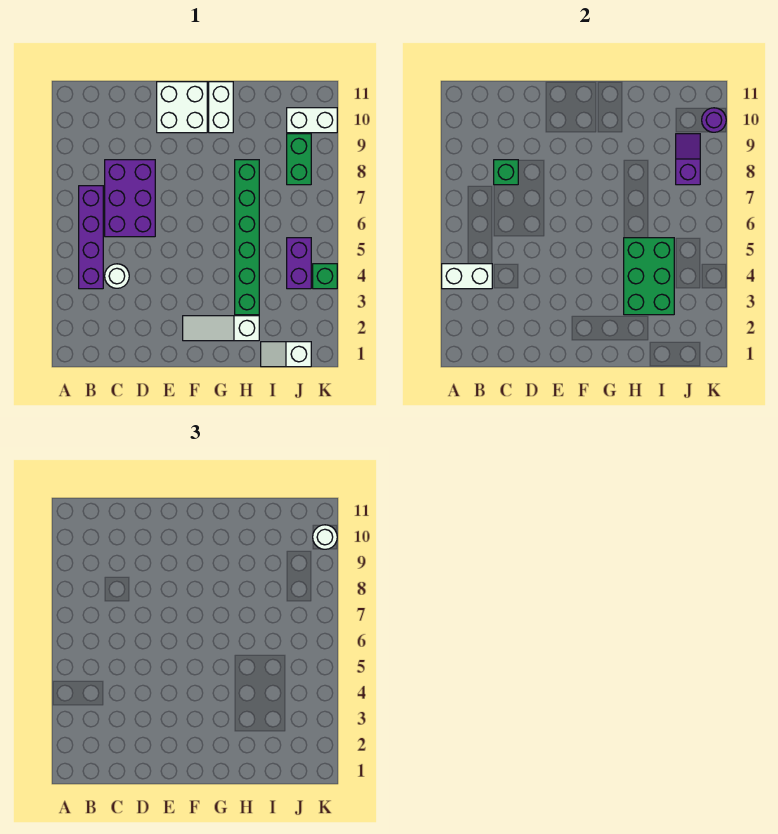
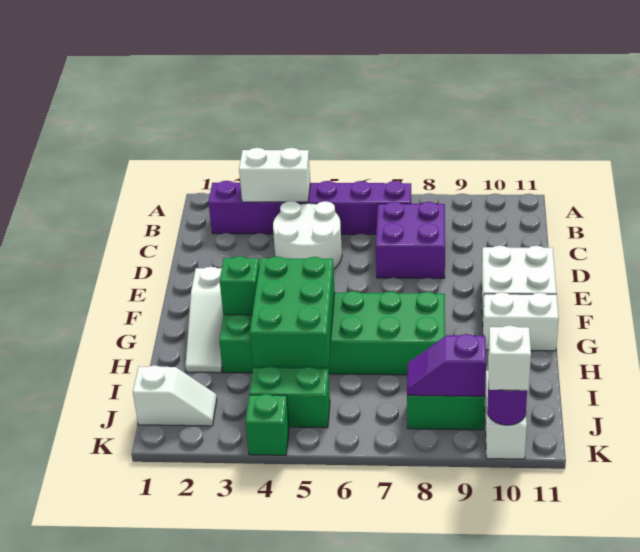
white 1x2 brick [442,264,492,289] -> white 1x2 brick turned to [239,148,310,202]
purple 1x4 brick [79,186,103,289] -> purple 1x6 brick [208,181,411,234]
white 1x1 round brick [105,264,129,288] -> white 2x2 round brick [273,201,342,269]
purple 2x3 brick [105,160,155,237] -> purple 2x2 brick [376,202,445,278]
green 1x1 brick [494,160,518,185] -> green 1x1 brick moved to [220,256,259,315]
white 1x3 slope [183,316,259,341] -> white 1x3 slope turned to [185,267,223,373]
green 1x6 brick [235,160,259,315] -> green 2x6 brick [219,291,445,375]
green 2x3 brick [624,238,674,315] -> green 2x3 brick turned to [250,257,335,367]
white 1x2 slope [261,342,311,367] -> white 1x2 slope turned to [133,365,217,426]
purple 1x2 brick [287,238,311,289] -> green 1x2 brick [249,367,330,428]
purple 1x2 slope [676,134,700,185] -> purple 1x2 slope turned to [407,334,486,396]
white 1x1 round brick [313,525,337,549] -> white 1x1 brick [488,325,531,390]

